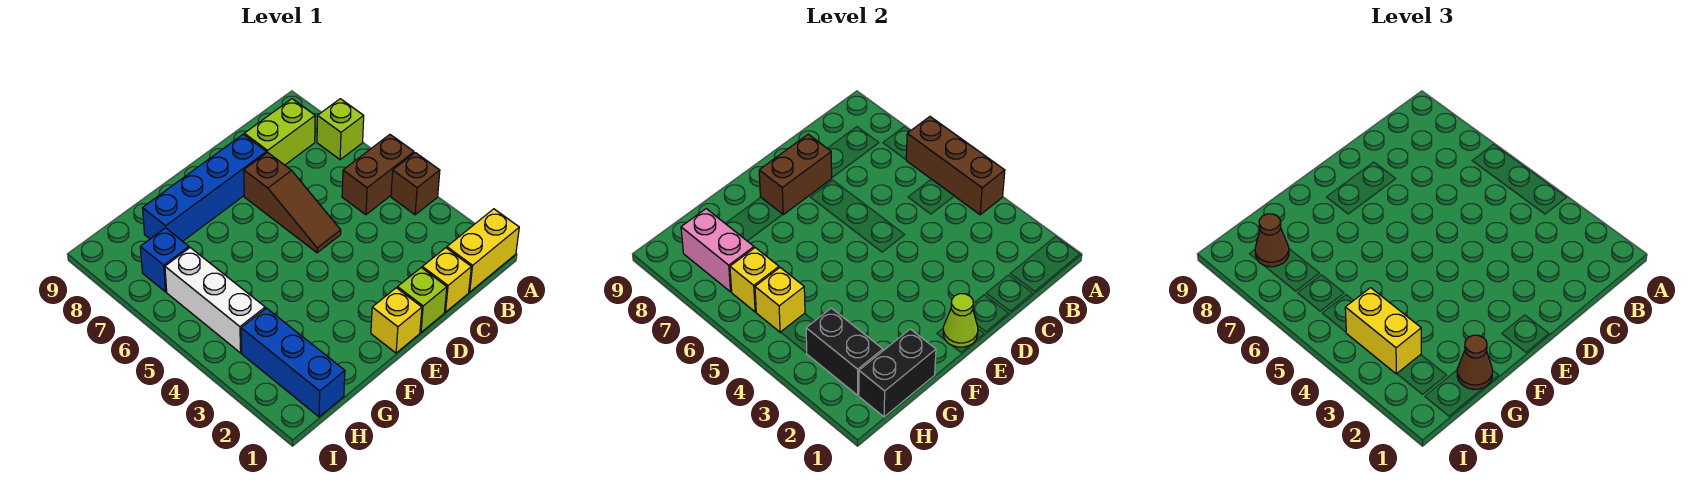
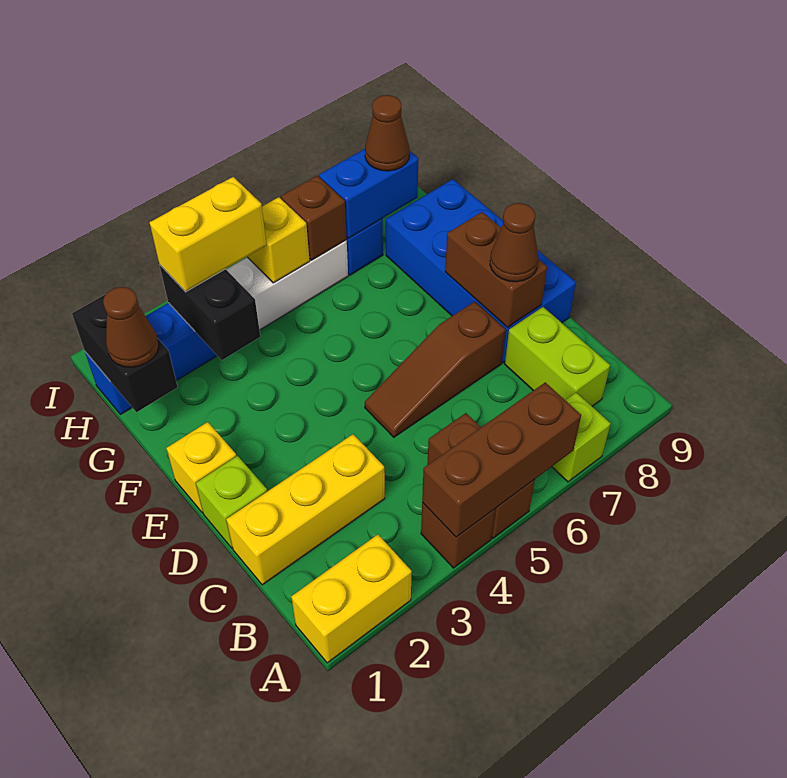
yellow 1x2 brick [447,209,519,292] -> yellow 1x2 brick turned to [291,534,412,663]
yellow 1x1 brick [422,248,471,312] -> yellow 1x3 brick [226,434,385,585]
blue 1x4 brick [143,134,266,241] -> blue 2x4 brick [386,179,576,363]
none -> brown 1x1 cone [490,203,538,282]
lime 1x1 cone [943,294,978,347] -> none
black 1x2 brick [806,308,883,395] -> black 1x2 brick turned to [159,264,260,360]
yellow 1x1 brick [730,248,779,312] -> brown 1x1 brick [281,176,347,260]
pink 1x2 brick [681,209,754,292] -> blue 1x2 brick [319,149,418,239]

